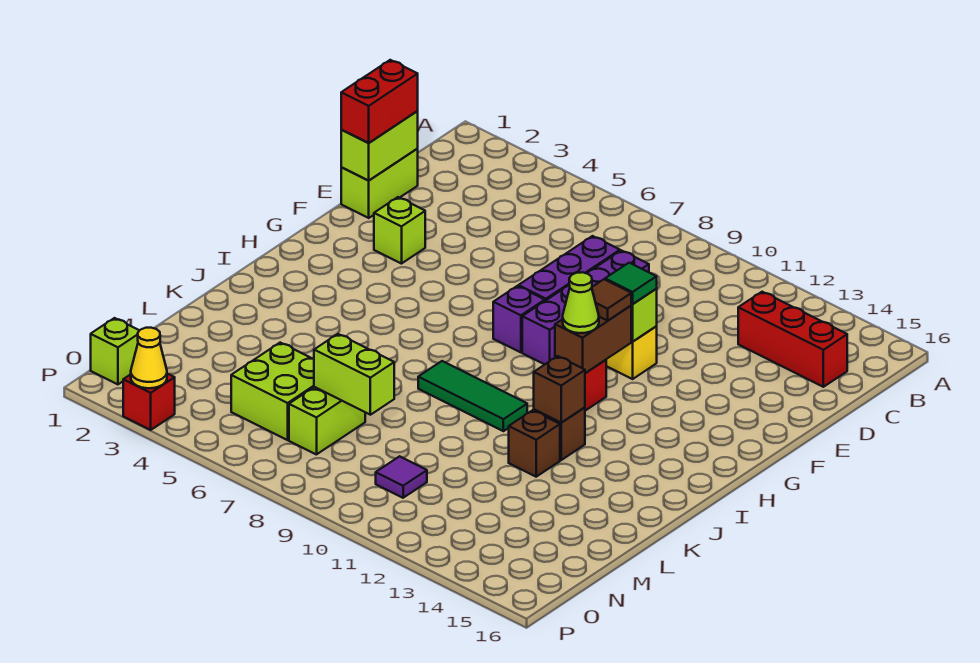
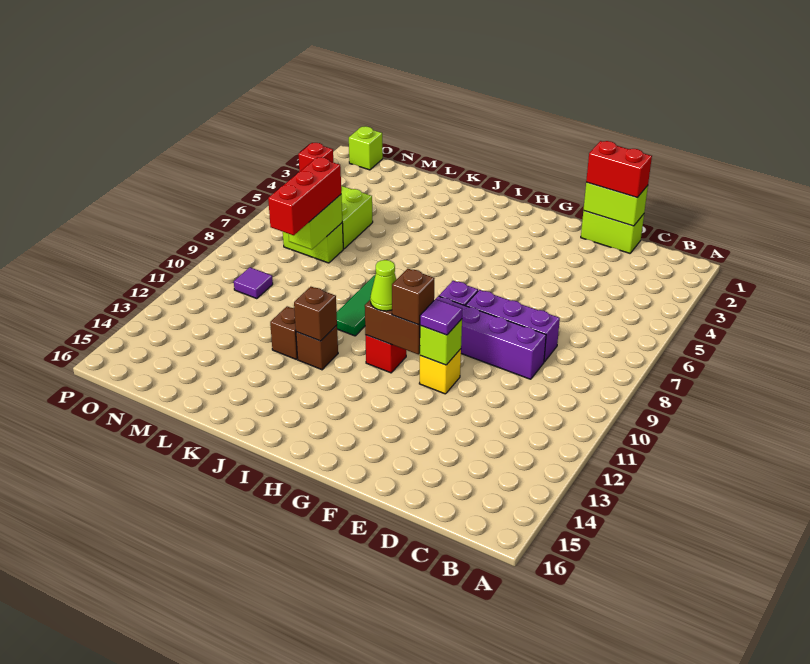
red 1x3 brick [738,292,847,387] -> red 1x3 brick moved to [268,157,341,235]
lime 1x1 brick [374,197,425,264] -> none
green 1x1 tile [605,263,657,304] -> purple 1x1 tile [420,299,462,335]
brown 1x1 tile [592,279,631,321] -> brown 1x1 brick [392,269,435,325]
yellow 1x1 cone [131,328,167,388] -> none

